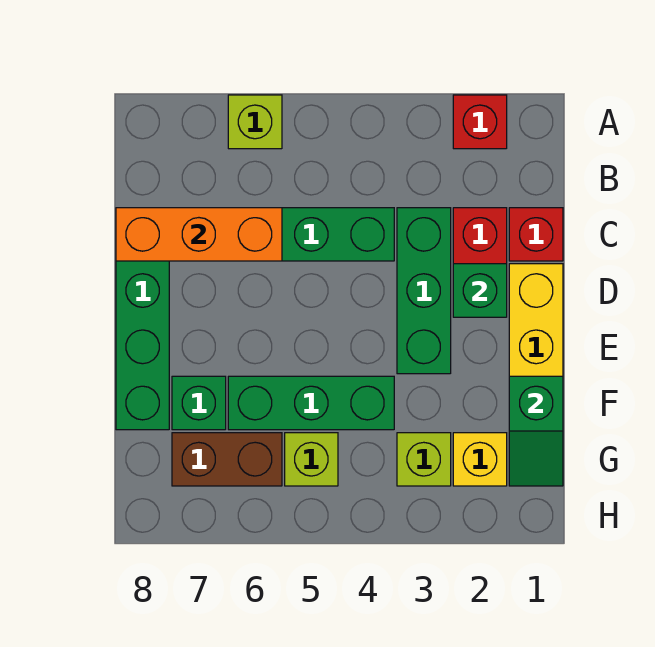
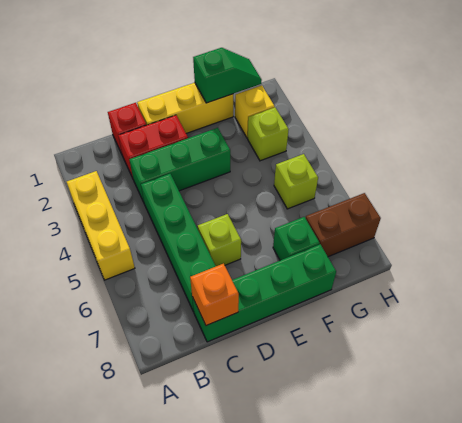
red 1x1 brick [453,95,507,149] -> none
none -> yellow 1x3 brick [67,171,135,280]
lime 1x1 brick [228,95,282,149] -> lime 1x1 brick moved to [198,214,241,266]
orange 1x3 brick [116,208,282,261] -> orange 1x1 brick [190,264,239,326]
green 1x1 brick [453,264,507,317] -> none
green 1x3 brick [228,376,394,430] -> none
brown 1x2 brick [172,433,282,486] -> brown 1x2 brick turned to [306,193,381,257]

